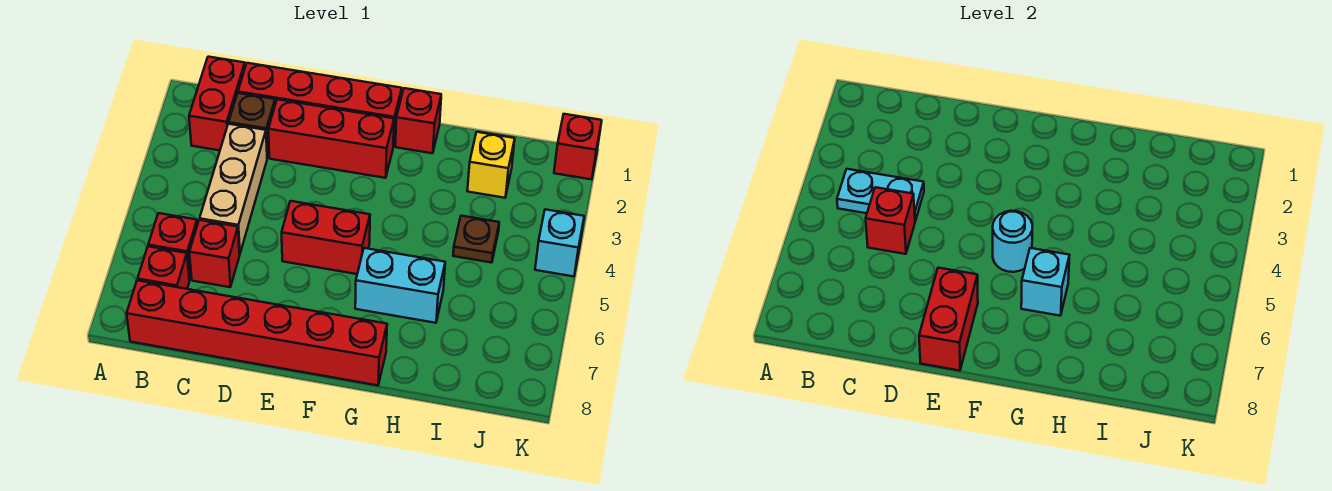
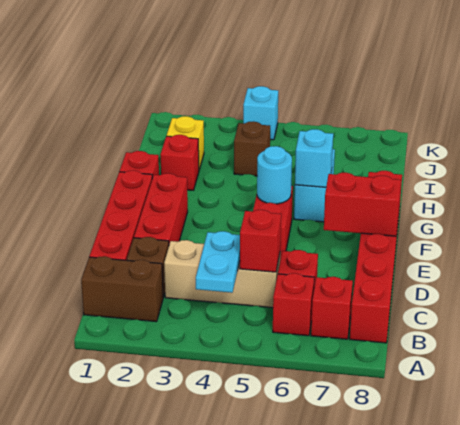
red 1x2 brick [189,57,245,150] -> brown 1x2 brick [81,256,163,322]
brown 1x1 plate [453,216,499,263] -> brown 1x1 brick [234,121,270,176]
red 1x1 brick [554,114,602,179] -> red 1x1 brick moved to [160,135,199,190]

